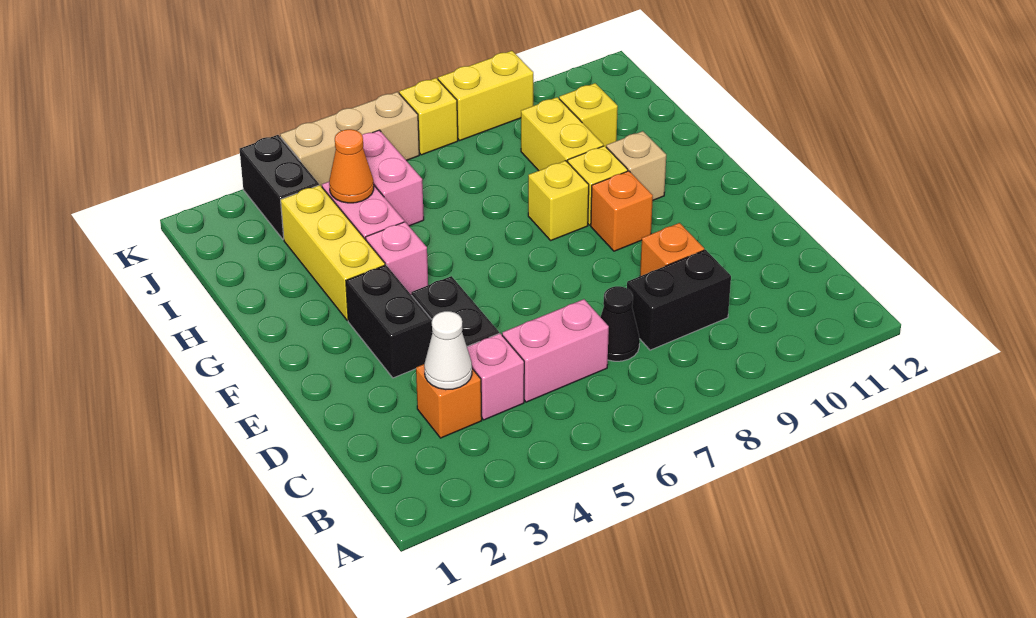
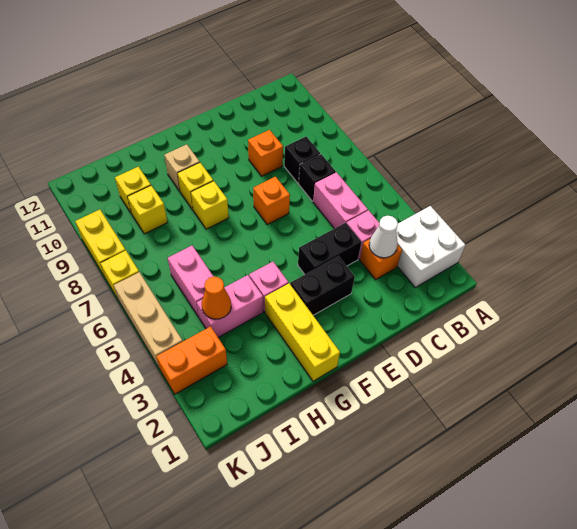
none -> white 2x2 brick [396,206,465,287]
black 1x1 cone [601,286,640,361] -> black 1x1 brick [298,154,336,201]
black 1x2 brick [627,250,731,350] -> black 1x1 brick [284,137,320,183]
orange 1x1 brick [591,171,653,251] -> orange 1x1 brick moved to [253,177,290,224]
yellow 1x3 brick [281,185,385,321] -> yellow 1x3 brick turned to [265,283,340,381]
yellow 1x2 brick [521,97,603,171] -> yellow 1x1 brick [128,186,168,234]
pink 1x2 brick [362,130,424,226] -> pink 1x2 brick turned to [168,246,214,317]
black 1x2 brick [240,135,319,240] -> orange 1x2 brick [156,327,227,394]

